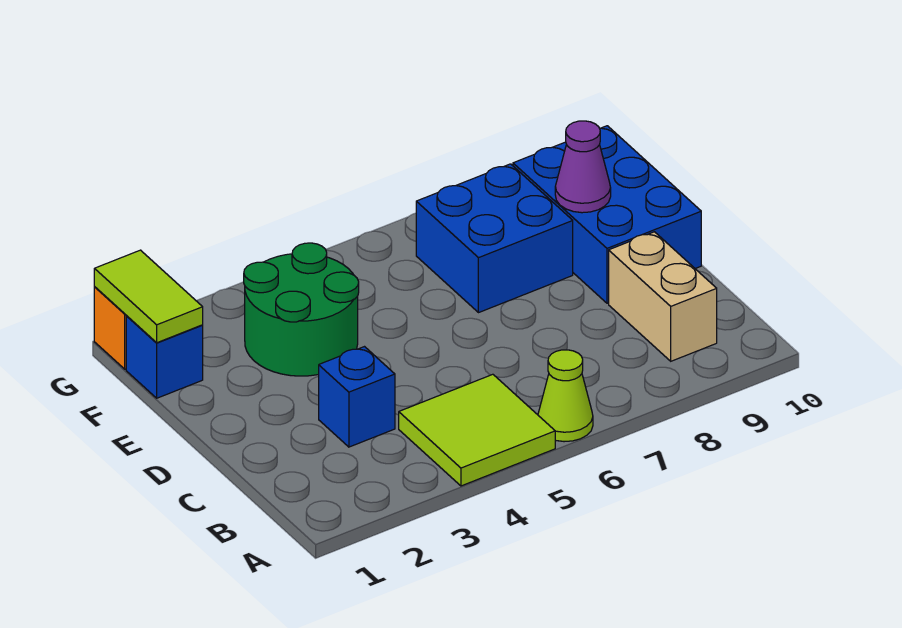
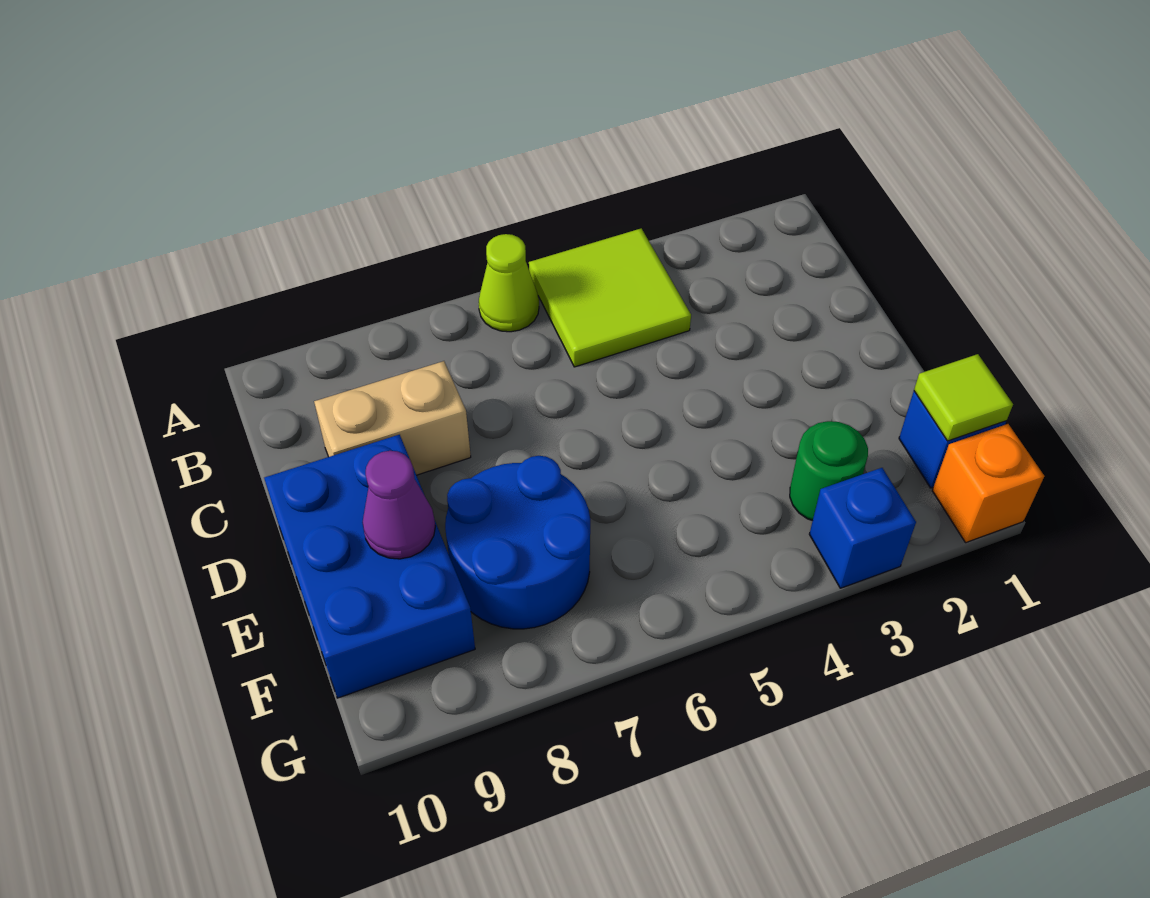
tan 1x2 brick [609,232,717,361] -> tan 1x2 brick turned to [314,361,471,475]
blue 1x1 brick [319,347,395,447] -> blue 1x1 brick moved to [809,468,916,588]
green 2x2 round brick [244,243,359,376] -> green 1x1 round brick [790,421,868,521]
blue 2x2 brick [416,164,573,313] -> blue 2x2 round brick [445,456,590,629]
lime 1x2 tile [94,250,203,343] -> lime 1x1 tile [914,354,1013,441]

